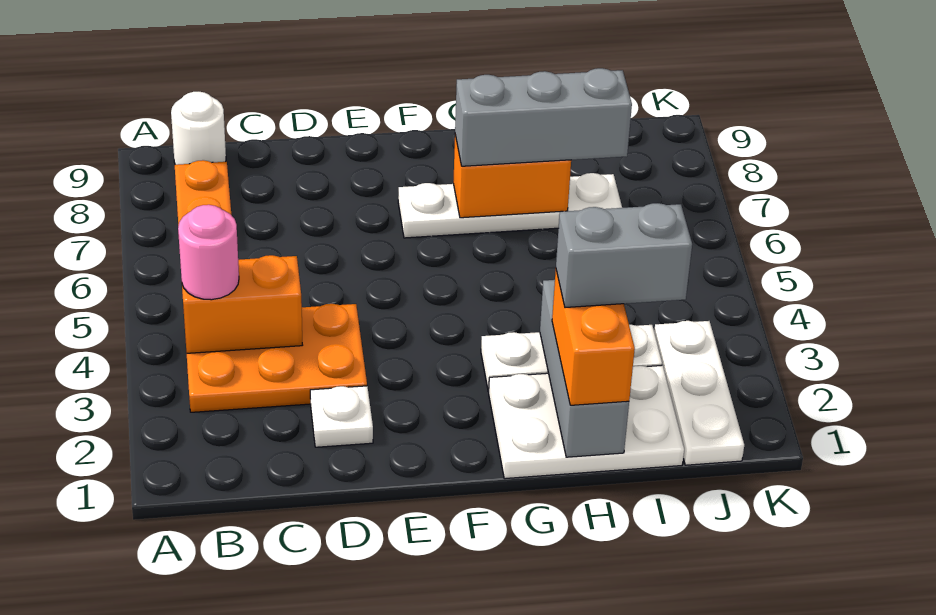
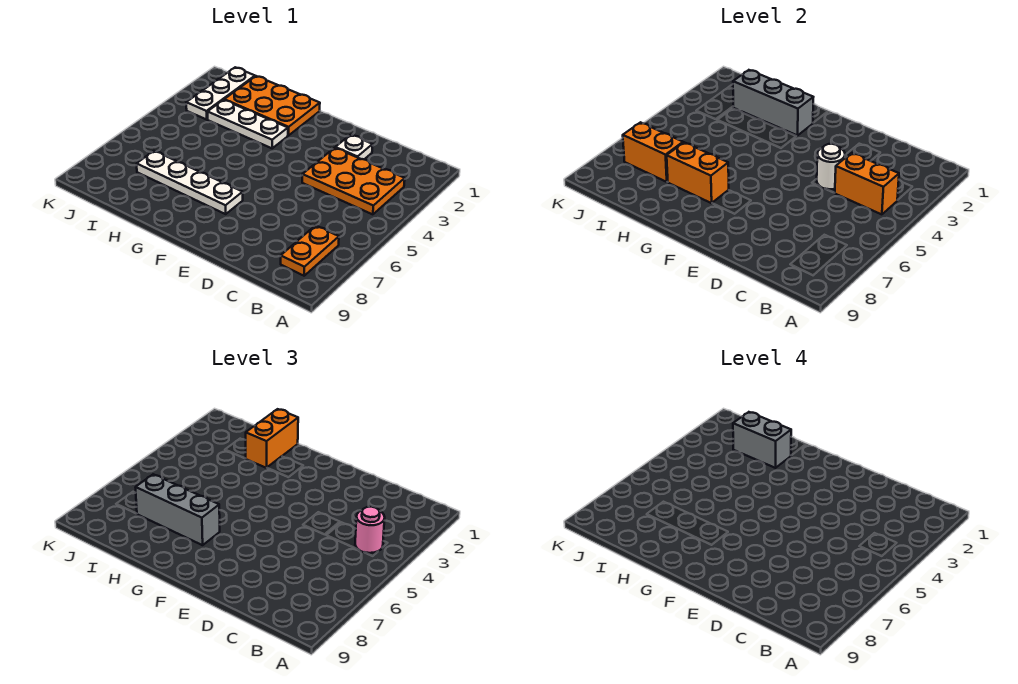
white 1x1 round brick [171,92,226,165] -> white 1x1 round brick moved to [817,144,845,189]
white 2x3 plate [488,365,684,479] -> orange 2x3 plate [224,76,320,135]
grey 1x3 brick [540,280,629,457] -> grey 1x3 brick turned to [733,70,813,135]
none -> orange 1x2 brick [623,122,683,182]

